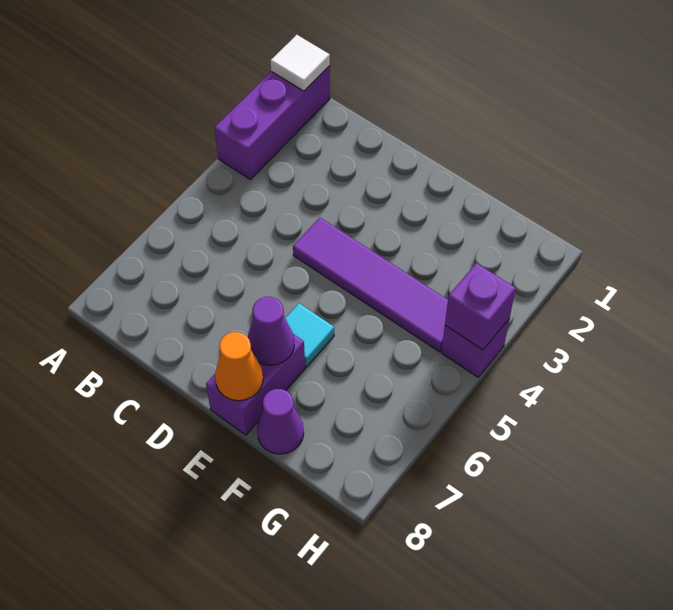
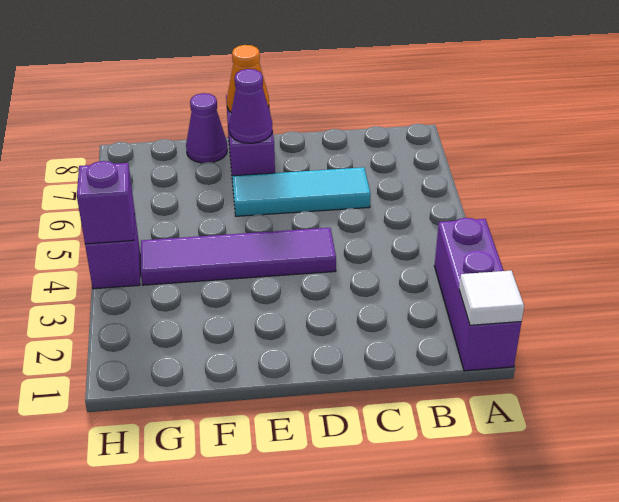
cyan 1x1 tile [285,303,334,367] -> cyan 1x3 tile [232,167,370,216]

